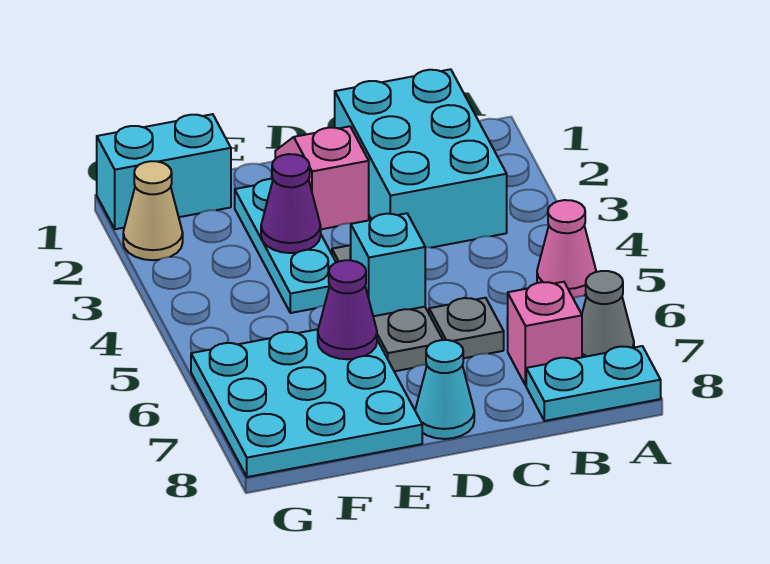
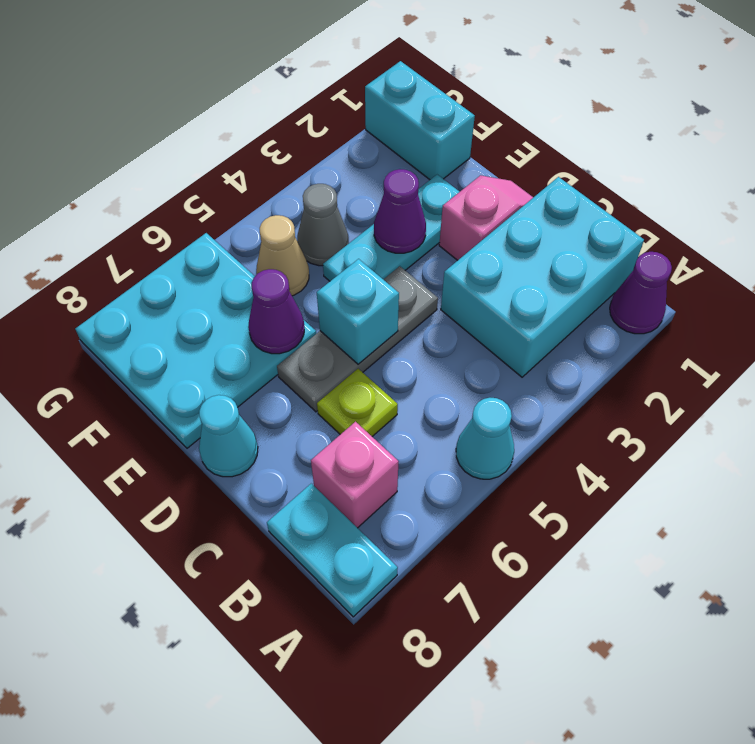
none -> purple 1x1 cone [610,252,672,334]
pink 1x1 cone [537,200,596,298] -> cyan 1x1 cone [456,398,514,479]
grey 1x1 cone [582,271,634,357] -> grey 1x1 cone moved to [297,184,349,266]
grey 1x1 plate [429,298,504,358] -> lime 1x1 plate [317,369,398,436]
tan 1x1 cone [123,161,183,260] -> tan 1x1 cone moved to [256,215,309,296]

